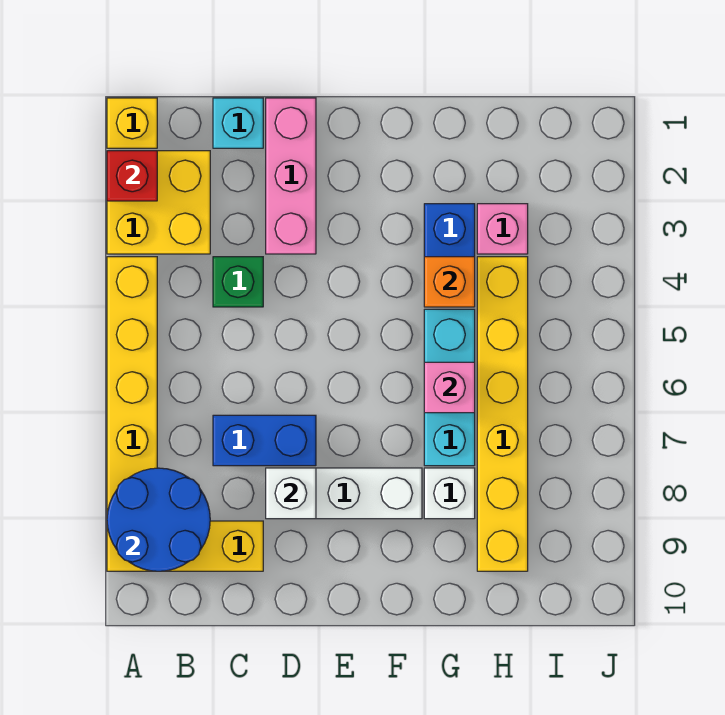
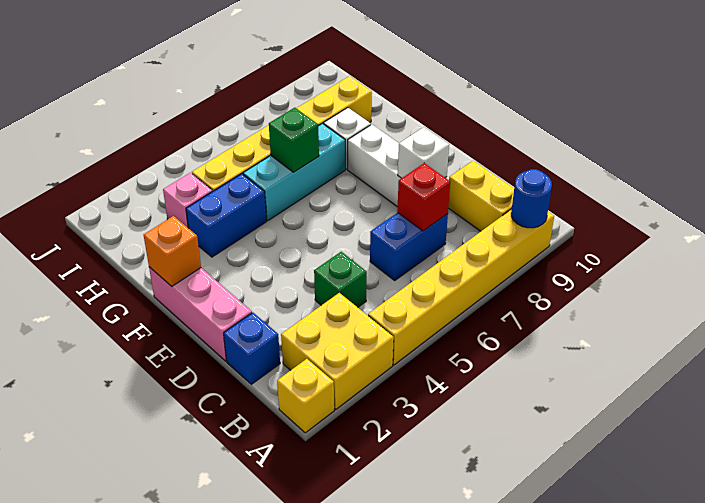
red 1x1 brick [107,151,157,201] -> red 1x1 brick moved to [397,163,450,231]
blue 2x2 round brick [107,468,210,571] -> blue 1x1 round brick [511,169,552,228]
cyan 1x1 brick [213,98,263,148] -> blue 1x1 brick [224,313,280,384]
blue 1x2 brick [213,415,316,466] -> blue 1x2 brick turned to [370,213,448,280]
pink 1x3 brick [266,98,316,254] -> pink 1x3 brick turned to [149,267,252,361]
orange 1x1 brick [424,257,475,307] -> orange 1x1 brick moved to [144,216,201,286]
pink 1x1 brick [424,362,475,413] -> green 1x1 brick [269,108,319,172]

